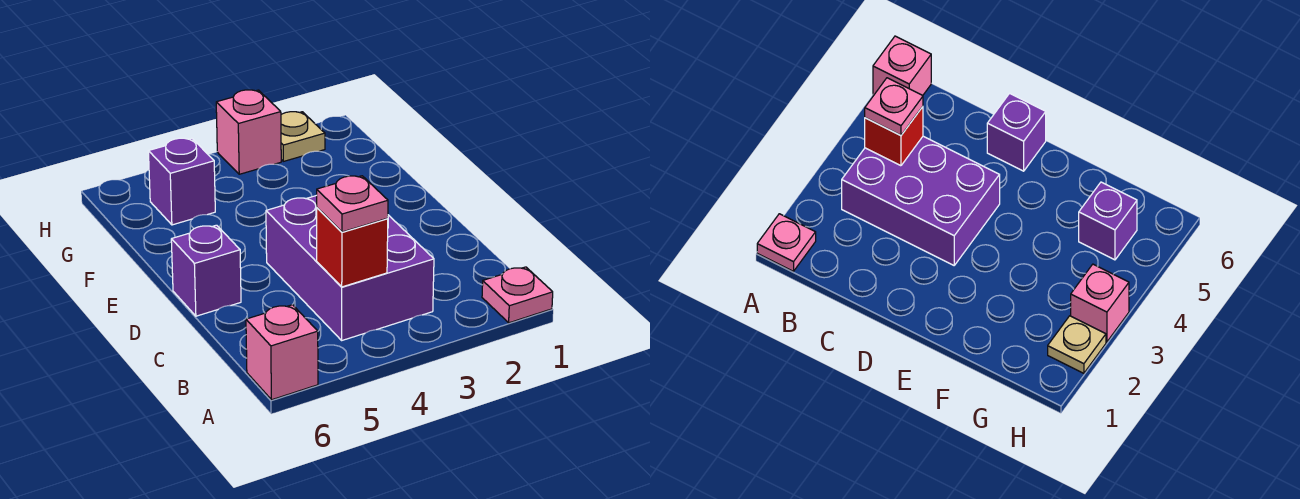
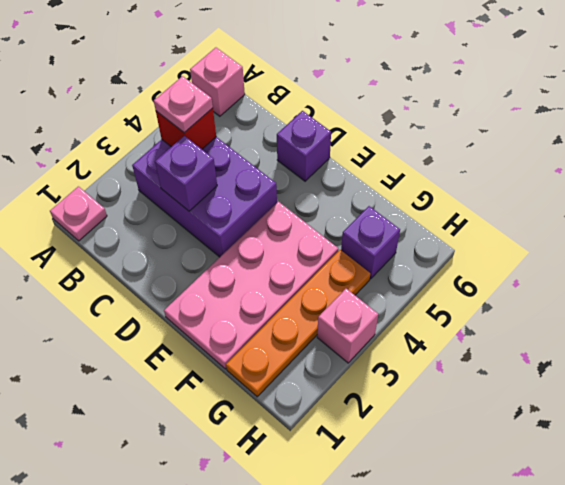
none -> purple 1x1 brick [155,136,217,211]
none -> pink 2x4 plate [164,202,338,369]
none -> orange 1x4 plate [226,250,370,397]
tan 1x1 plate [281,112,325,161] -> none

